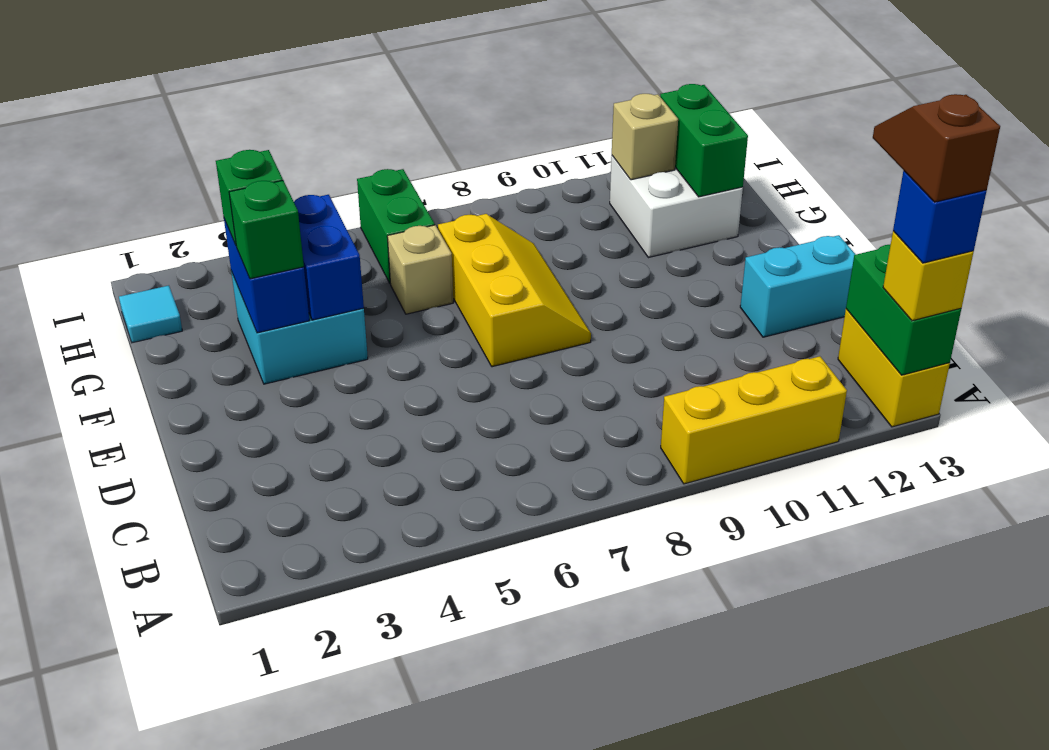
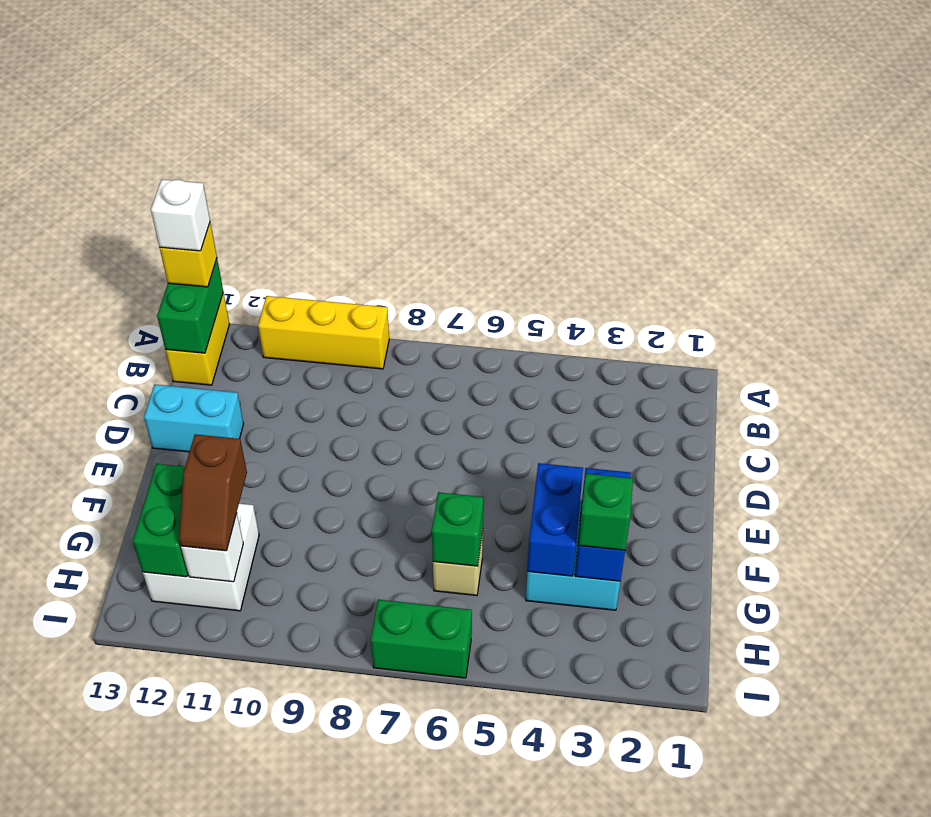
blue 1x1 brick [893,171,986,263] -> white 1x1 brick [151,180,210,251]
brown 1x2 slope [873,94,1000,202] -> brown 1x2 slope moved to [179,434,247,551]
yellow 2x3 slope [438,214,591,367] -> none
green 1x1 brick [229,181,304,279] -> green 1x1 brick moved to [432,492,483,566]
cyan 1x1 tile [119,286,182,343] -> none
green 1x2 brick [357,169,435,283] -> green 1x2 brick turned to [371,600,472,678]
tan 1x1 brick [612,94,678,180] -> white 1x1 brick [181,513,243,582]

